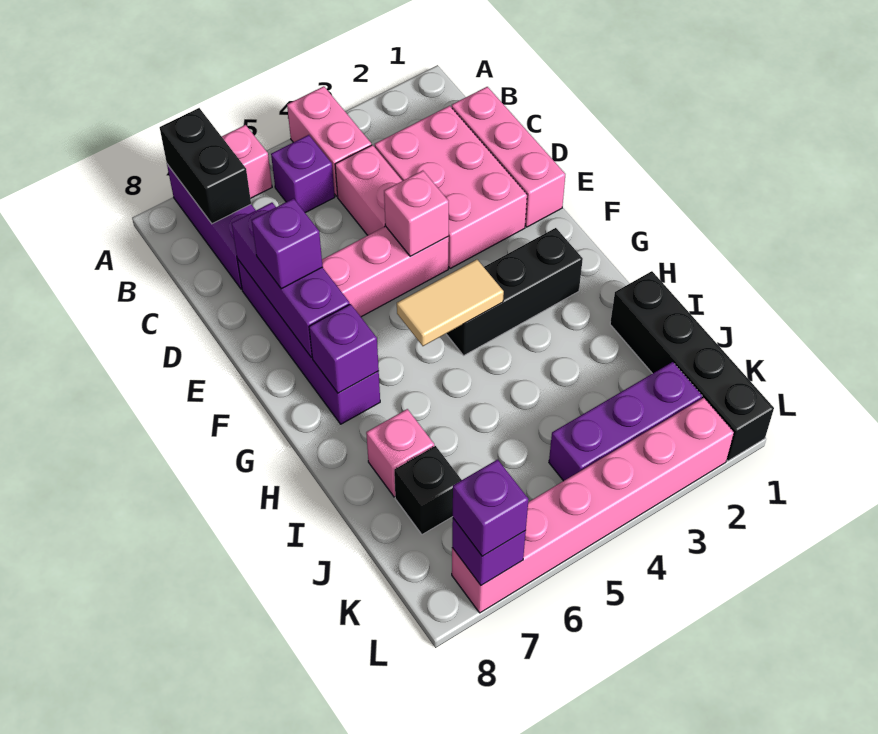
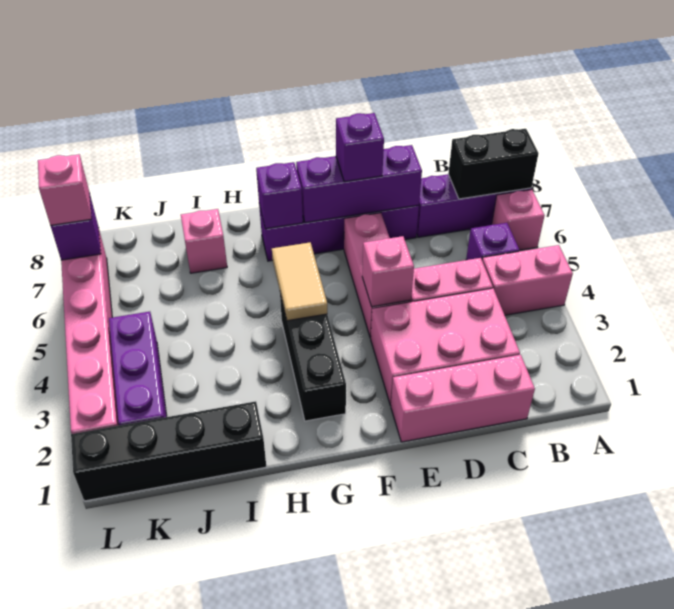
black 1x1 brick [394,446,461,535] -> none
purple 1x1 brick [453,460,528,556] -> pink 1x1 brick [38,154,92,225]

